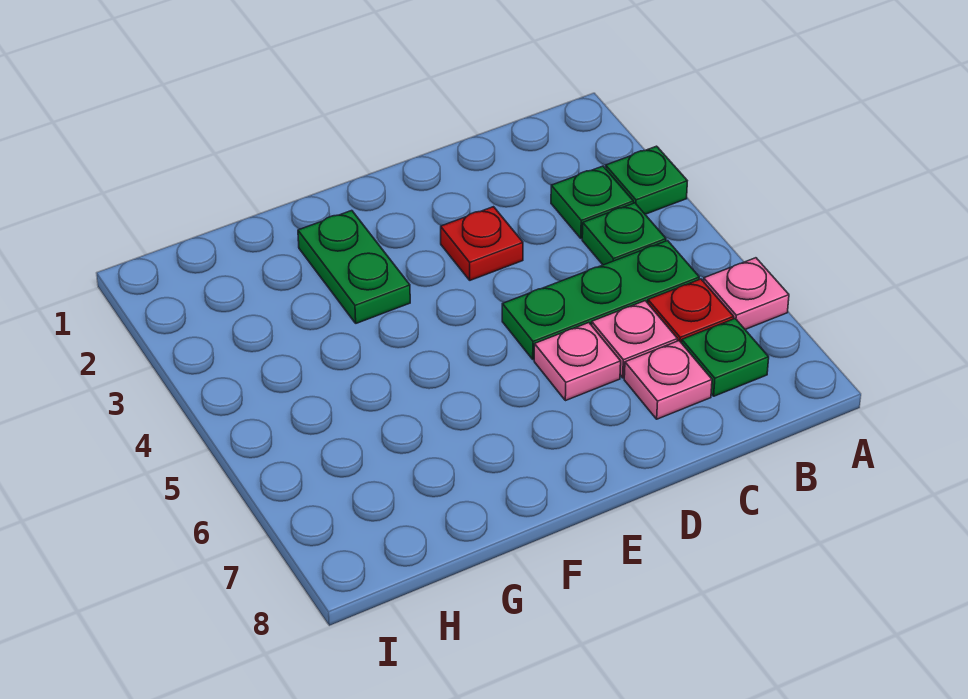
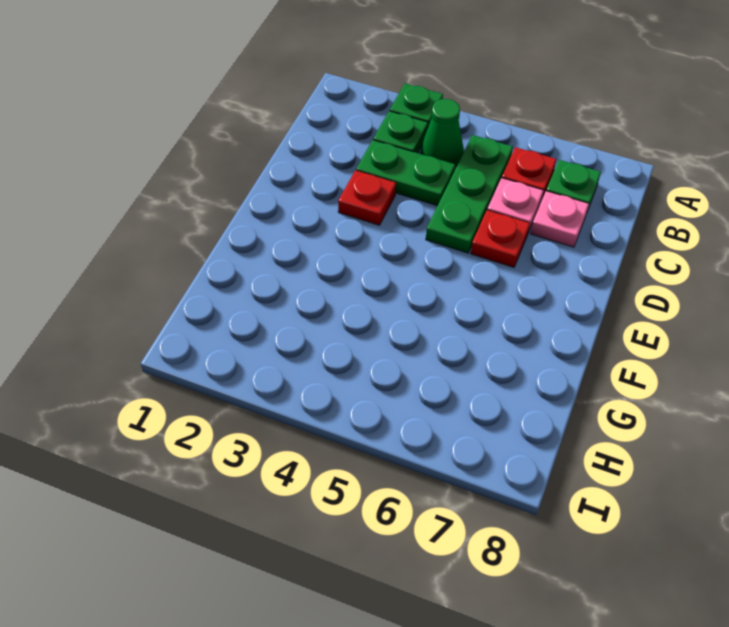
pink 1x1 plate [704,258,789,329] -> none
green 1x1 plate [582,203,666,265] -> green 1x1 cone [421,99,464,167]
pink 1x1 plate [534,323,621,401] -> red 1x1 plate [471,210,530,267]
green 1x2 plate [298,211,410,323] -> green 1x2 plate moved to [356,140,455,206]

